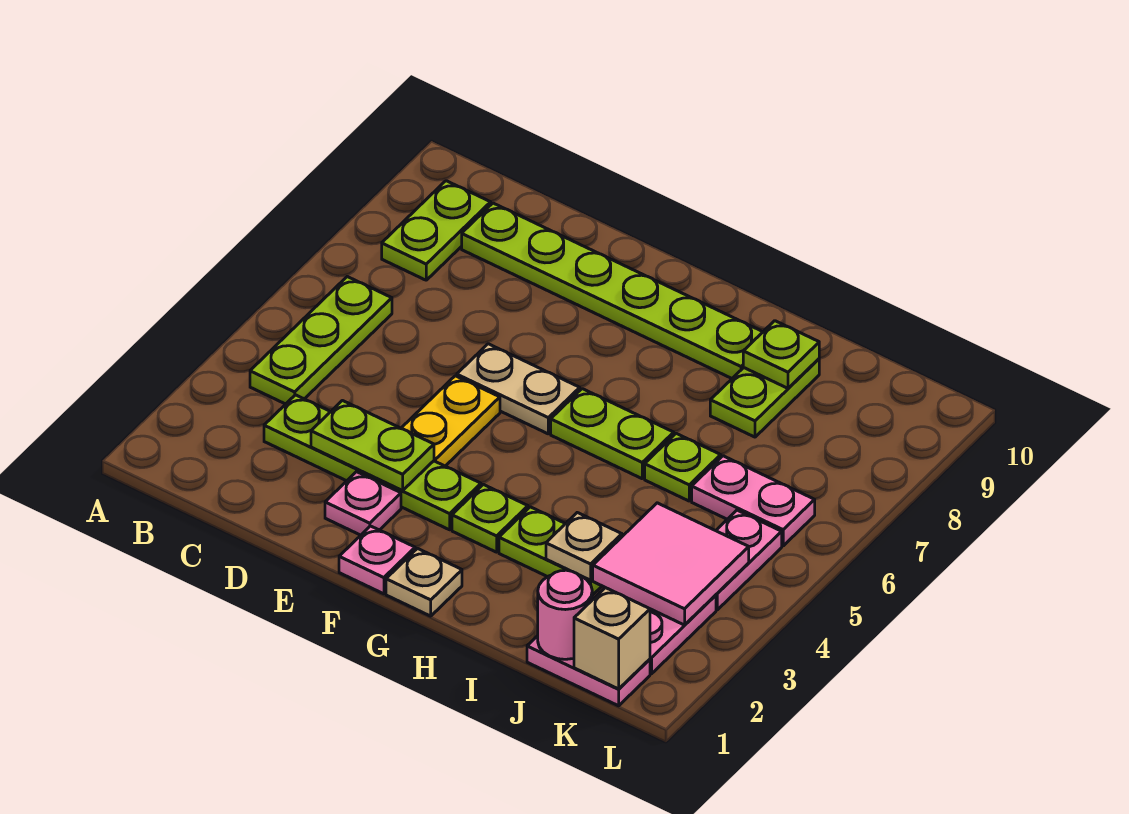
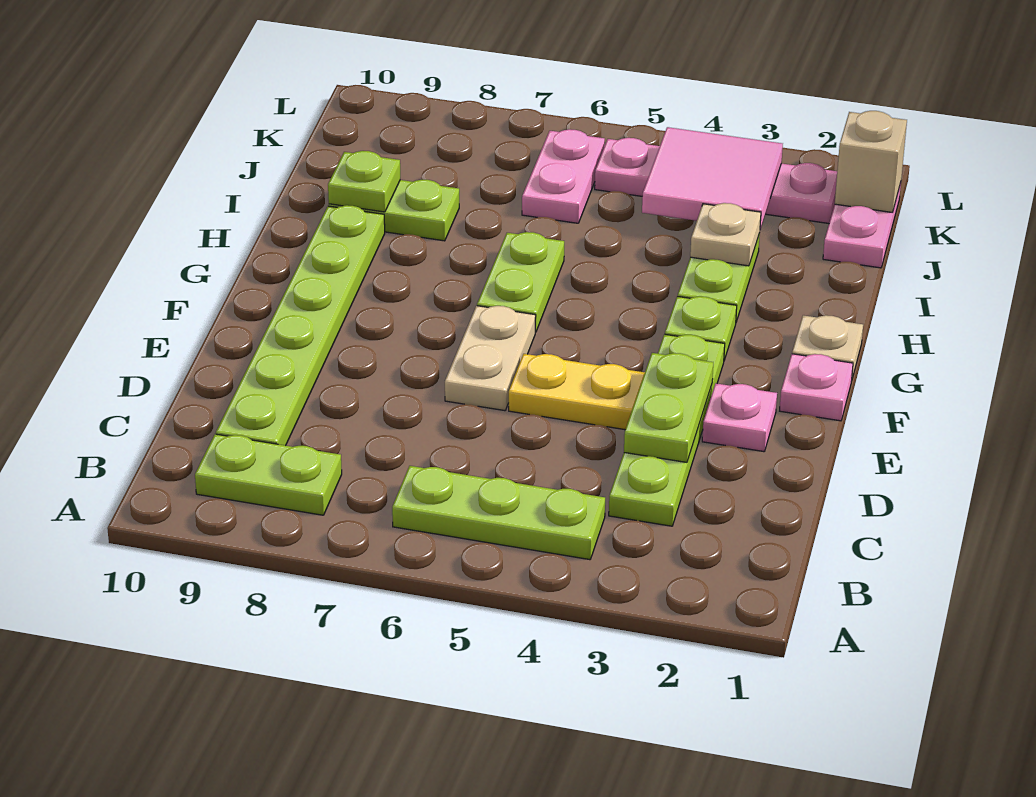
lime 1x1 plate [645,434,721,501] -> none
pink 1x1 round brick [538,570,592,659] -> none

